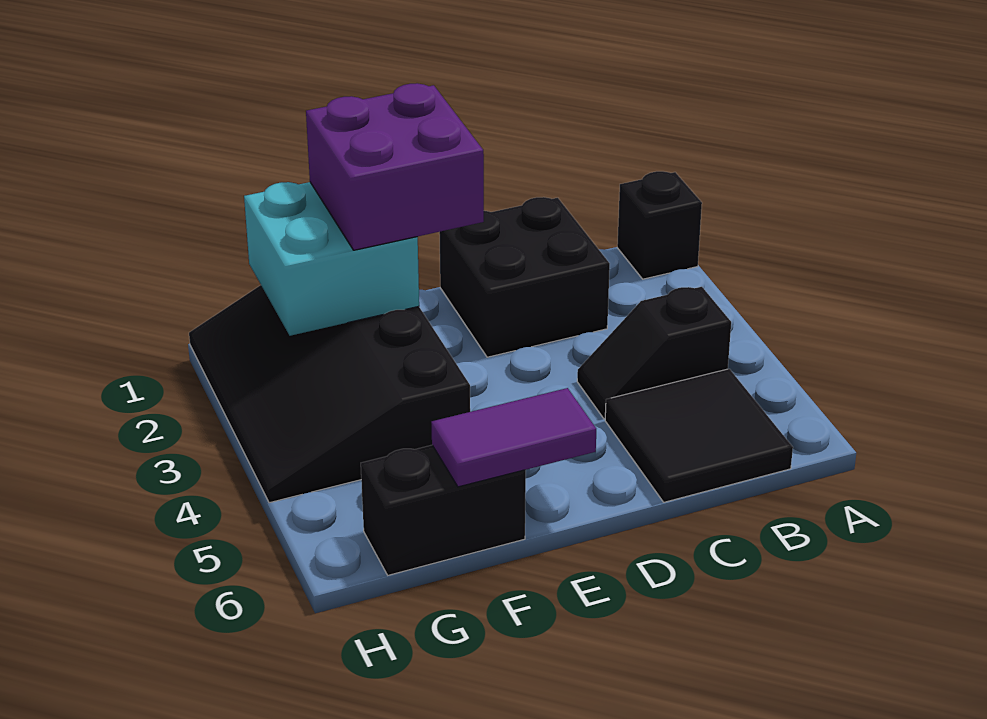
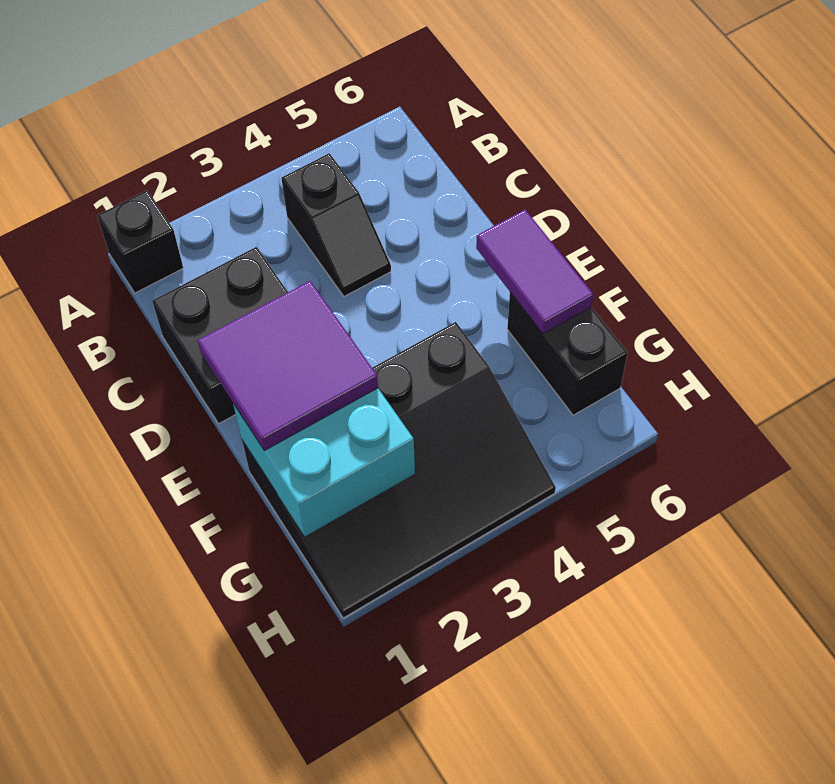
black 2x2 tile [605,369,793,502] -> none
purple 2x2 brick [306,83,484,250] -> purple 2x2 tile [198,281,378,451]

